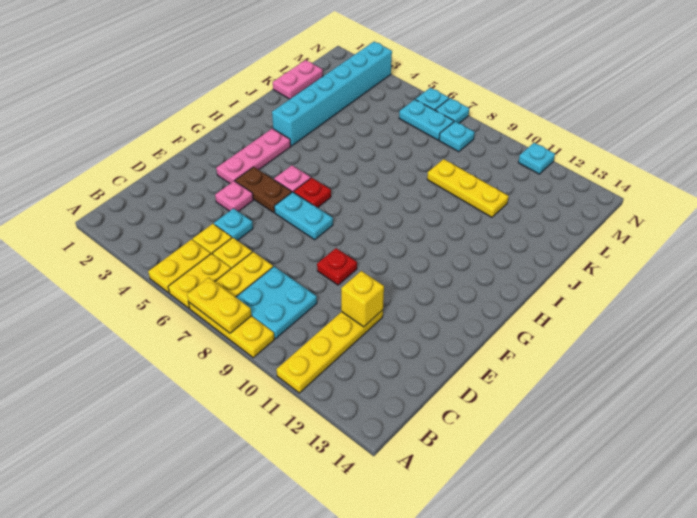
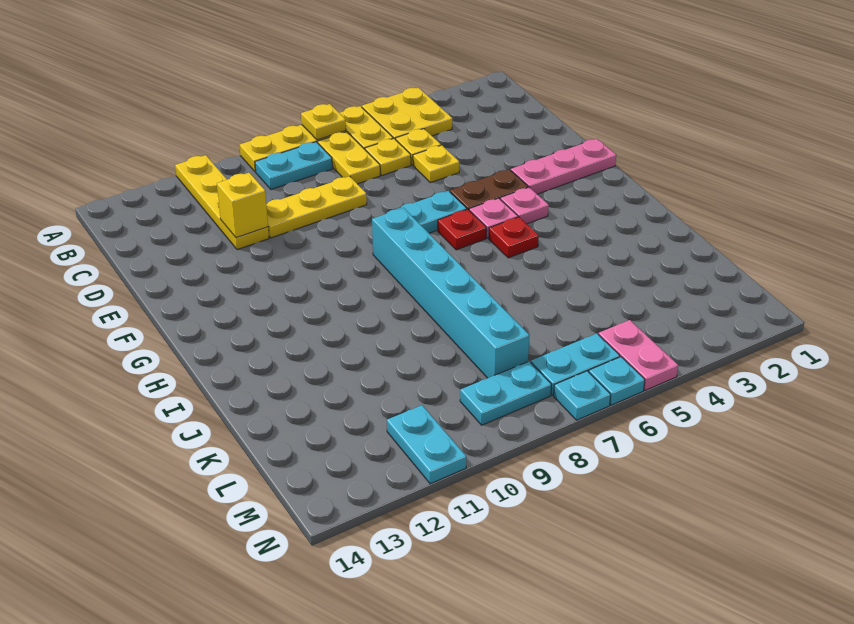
yellow 1x2 plate [148,239,211,293] -> yellow 2x2 plate [362,88,452,140]
yellow 1x2 plate [187,278,252,333] -> yellow 1x1 plate [301,104,346,140]
cyan 2x2 plate [236,267,317,339] -> cyan 1x2 plate [255,142,332,189]
cyan 1x1 plate [214,208,253,241] -> yellow 1x1 plate [413,145,459,183]
pink 1x1 plate [215,181,253,212] -> pink 1x1 plate moved to [500,187,549,224]
red 1x1 plate [317,248,357,285] -> red 1x1 plate moved to [489,217,539,258]
pink 1x3 plate [216,128,291,183] -> pink 1x3 plate turned to [511,139,616,194]
cyan 1x6 brick [272,42,392,146] -> cyan 1x6 brick moved to [372,208,530,378]
pink 1x2 plate [273,60,323,99] -> pink 1x2 plate moved to [598,320,678,391]
yellow 1x3 plate [427,159,509,217] -> yellow 1x3 plate moved to [266,176,367,238]
cyan 1x1 plate [439,121,475,152] -> cyan 1x2 plate [460,361,552,425]
cyan 1x1 plate [518,143,555,174] -> cyan 1x2 plate [387,405,466,484]

